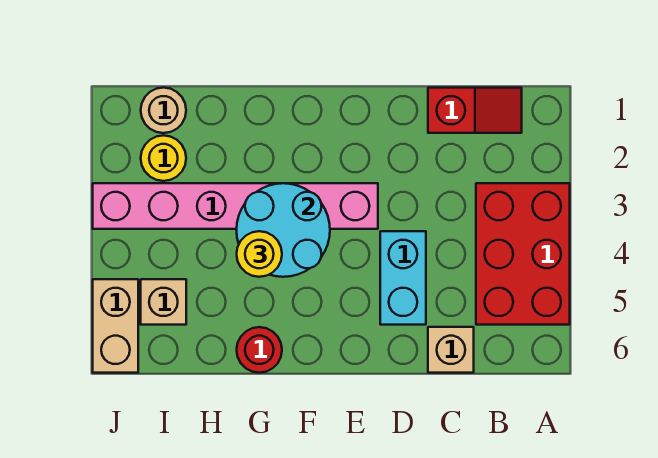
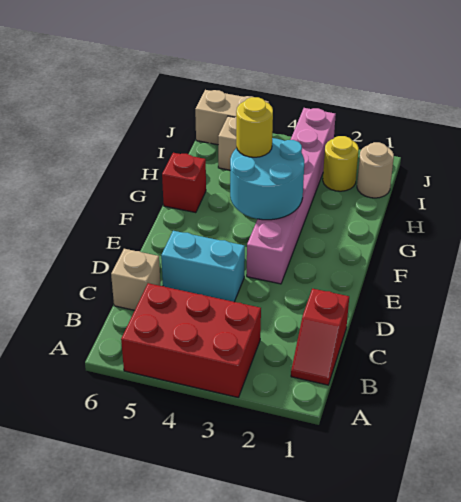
red 1x1 round brick [237,327,282,373] -> red 1x1 brick [162,153,206,213]

